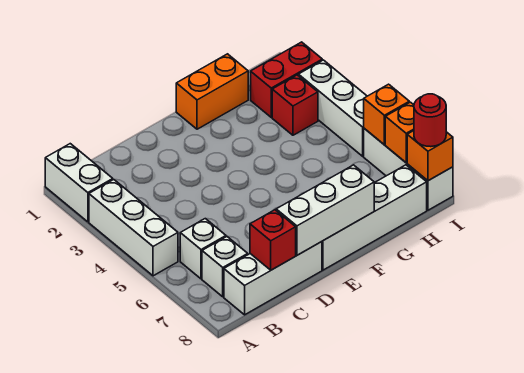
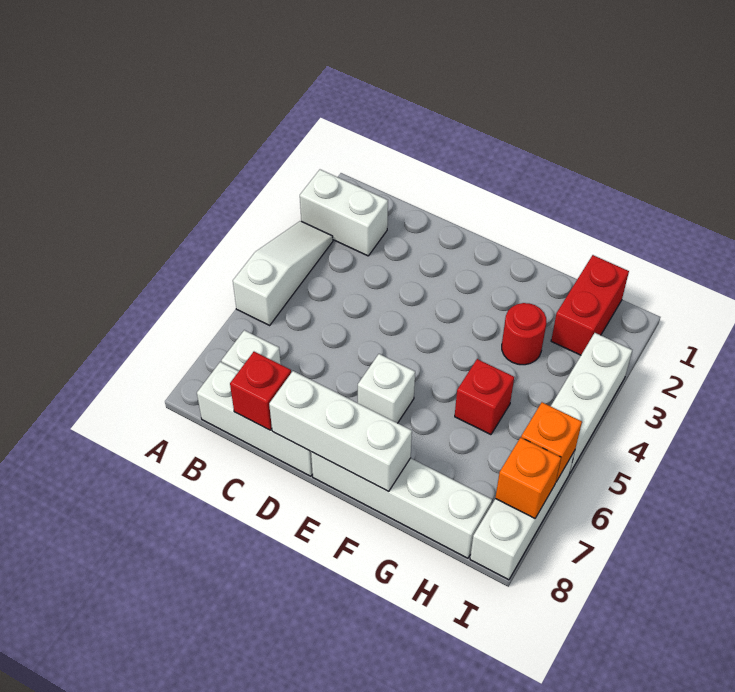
white 1x2 brick [45,144,113,222] -> white 1x2 brick turned to [300,170,388,256]
white 1x3 brick [89,180,178,276] -> white 1x3 slope [233,221,333,325]
white 1x1 brick [180,219,226,279] -> white 1x1 brick moved to [358,354,415,423]
orange 1x2 brick [176,54,248,129] -> none
red 1x2 brick [251,42,322,117] -> red 1x2 brick turned to [551,255,629,355]
red 1x1 brick [272,75,318,135] -> red 1x1 brick moved to [455,359,514,435]
orange 1x1 brick [407,131,453,181] -> none
red 1x1 round brick [414,94,446,147] -> red 1x1 round brick moved to [502,303,546,365]

